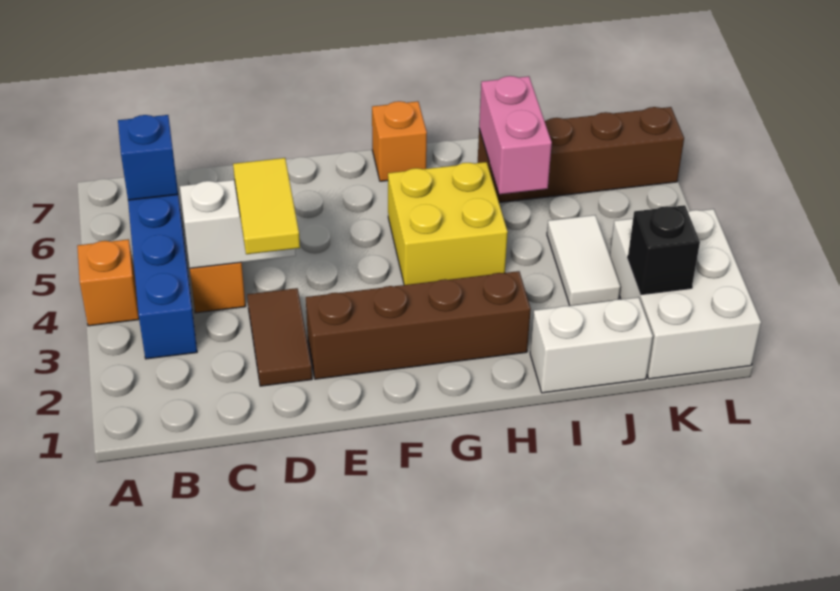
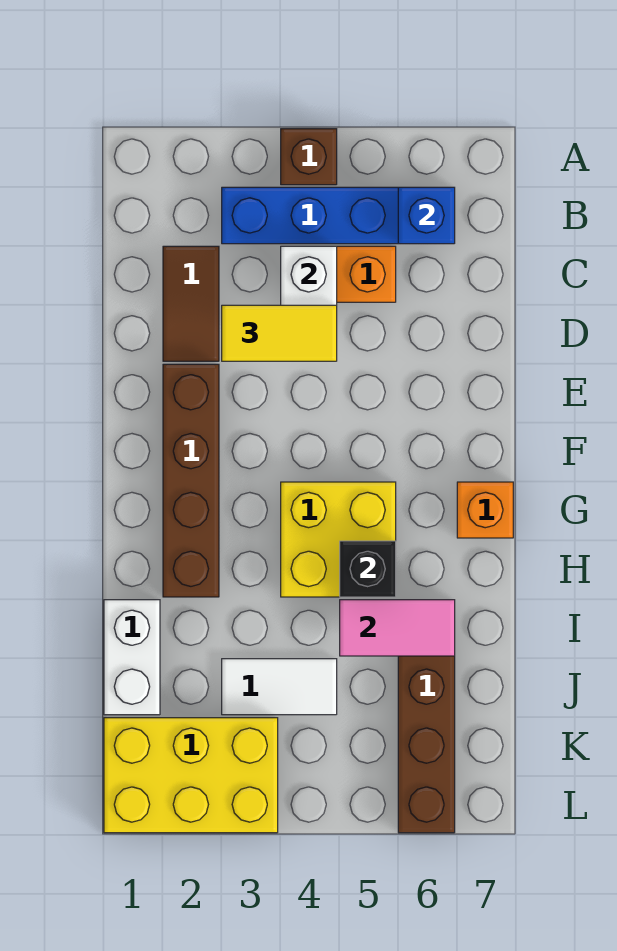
orange 1x1 brick [77,239,139,326] -> brown 1x1 brick [281,129,337,185]
brown 1x2 tile [247,288,312,386] -> brown 1x2 tile turned to [163,246,219,361]
pink 1x2 brick [479,76,552,194] -> pink 1x2 tile [340,600,455,656]
white 2x3 brick [610,209,761,379] -> yellow 2x3 brick [104,718,278,833]
black 1x1 brick [628,205,700,294] -> black 1x1 brick moved to [340,541,396,597]

